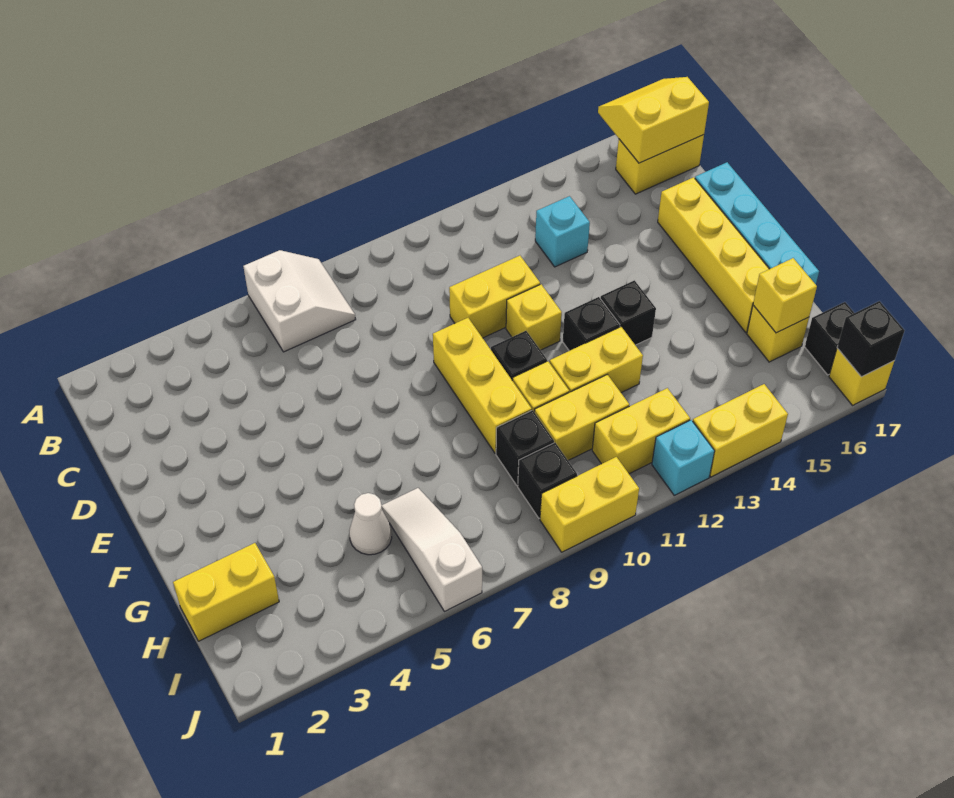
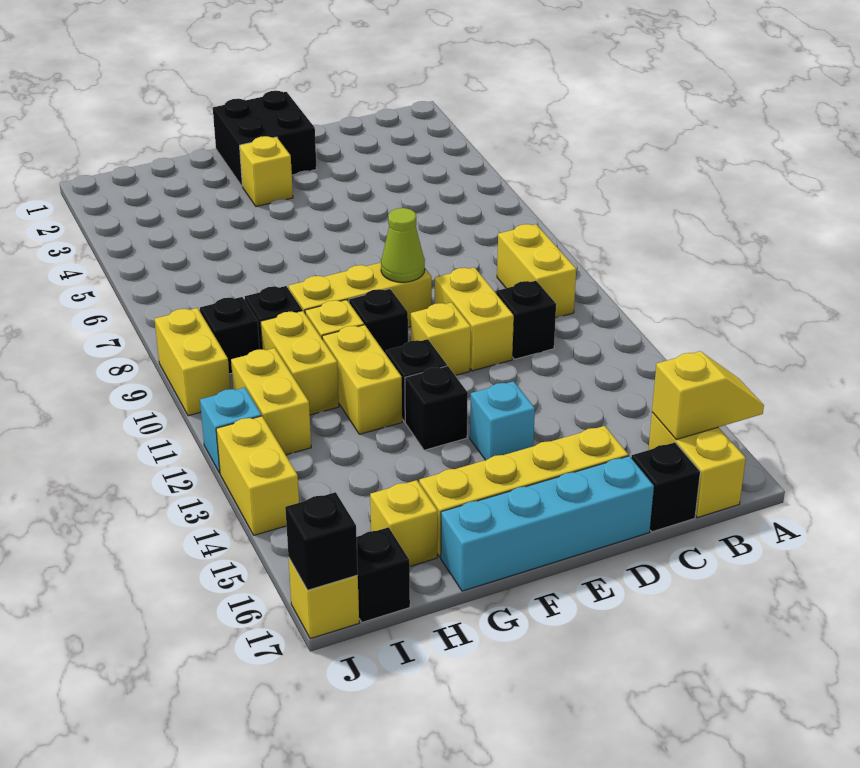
white 2x2 slope [243,250,356,352] -> none
yellow 2x2 slope [598,77,709,163] -> yellow 1x2 slope [652,351,764,440]
none -> black 1x1 brick [496,281,556,359]
cyan 1x1 brick [535,196,590,267] -> cyan 1x1 brick moved to [470,381,535,460]
none -> black 1x1 brick [632,442,700,532]
none -> black 2x2 brick [213,91,317,186]
none -> lime 1x1 cone [381,208,425,282]
yellow 1x2 brick [173,543,279,641] -> yellow 1x2 brick moved to [497,224,576,318]
white 1x1 cone [349,493,392,555] -> none
white 1x3 slope [382,488,482,612] -> none
yellow 1x1 brick [753,258,817,333] -> yellow 1x1 brick moved to [240,136,293,207]

